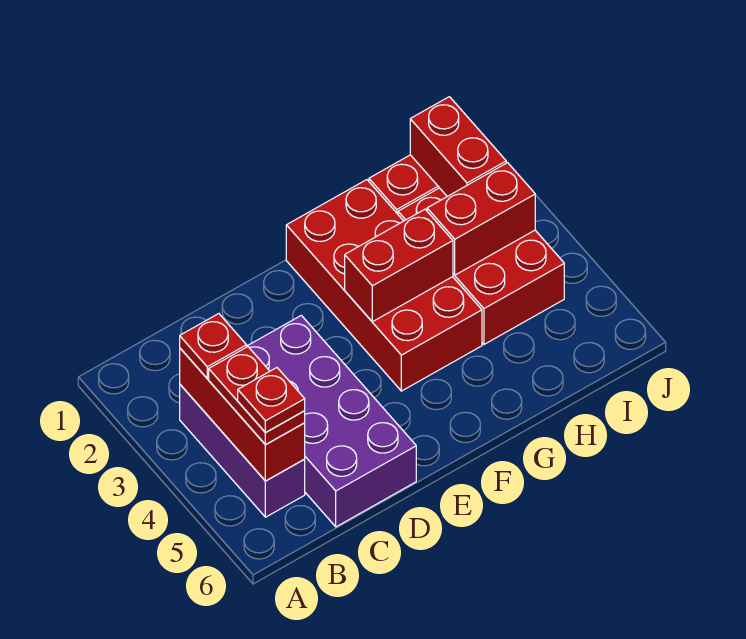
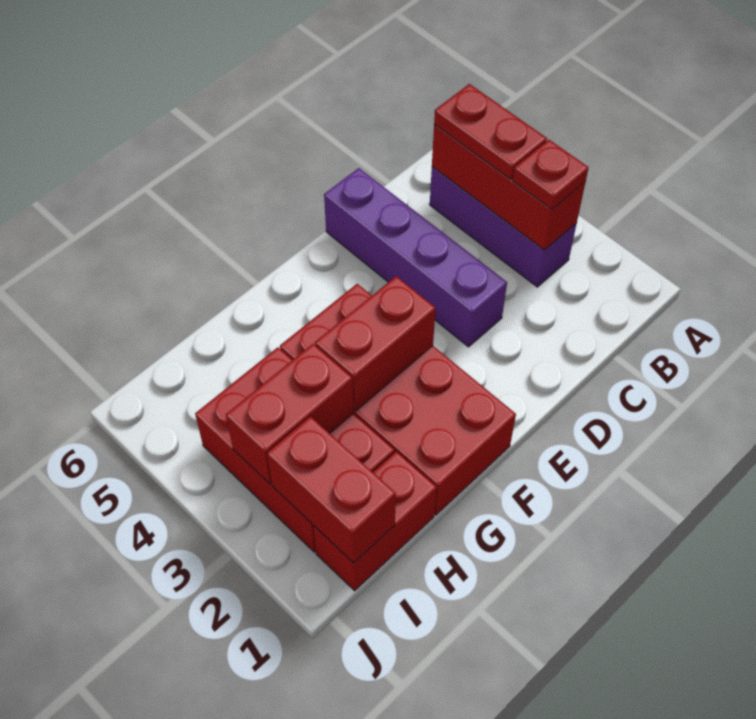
red 1x1 plate [238,368,305,433] -> none
purple 2x4 brick [247,315,416,527] -> purple 1x4 brick [324,168,507,347]

